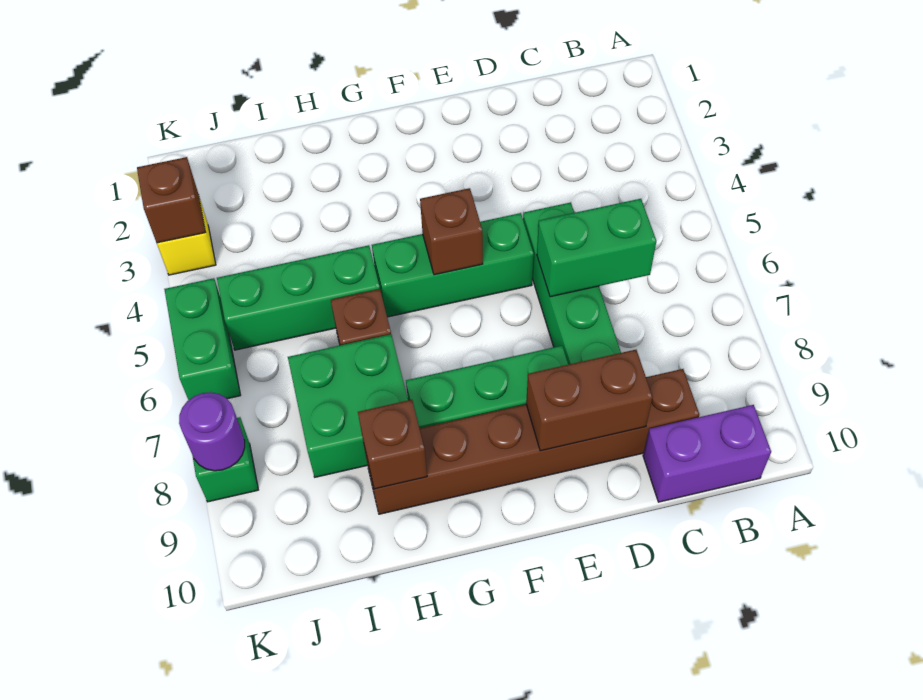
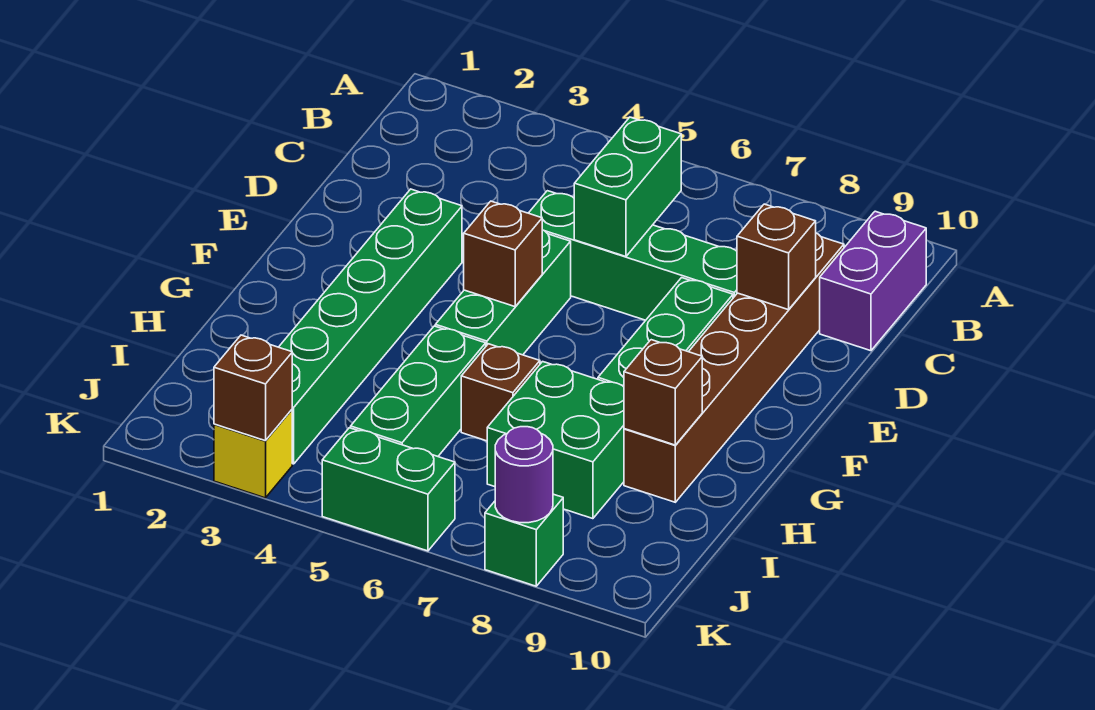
brown 1x2 brick [526,350,653,451] -> brown 1x1 brick [737,204,816,310]
none -> green 1x6 brick [279,189,462,464]

